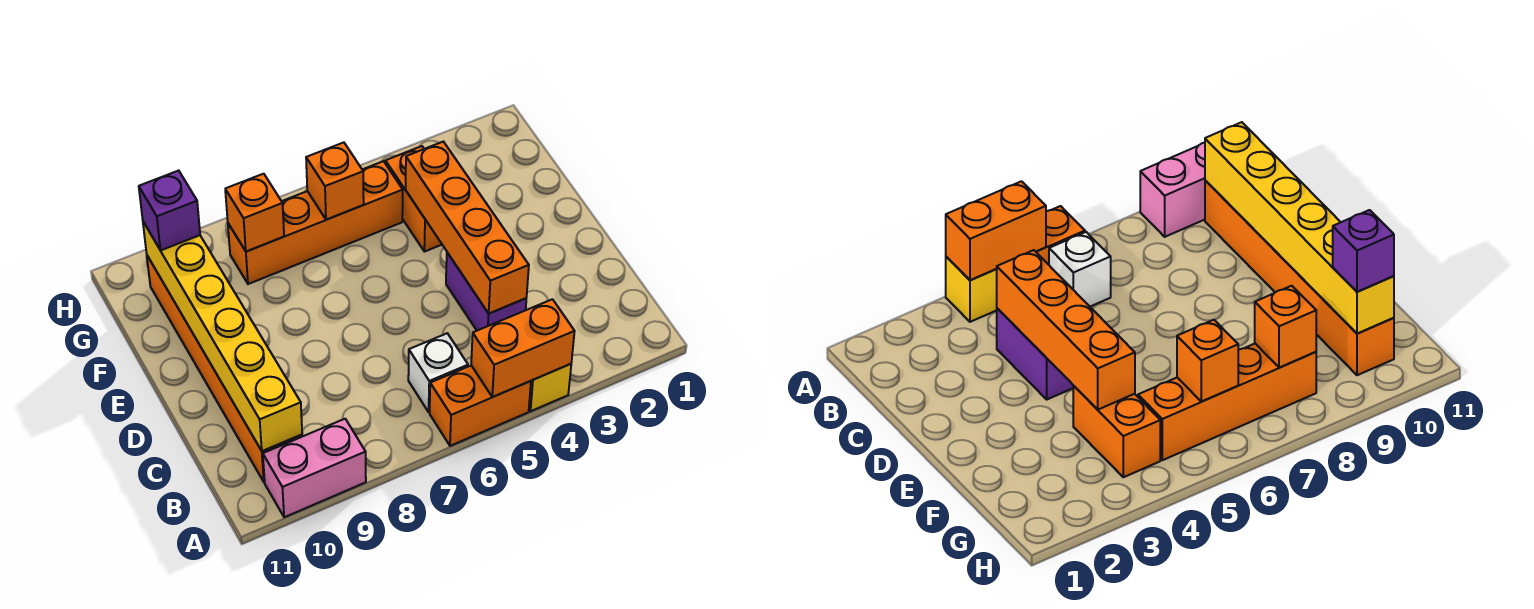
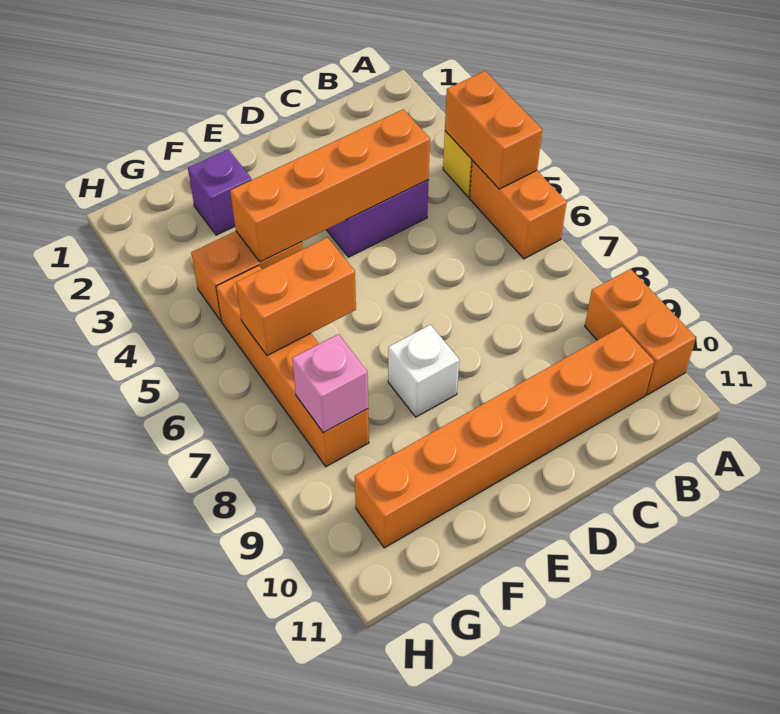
pink 1x2 brick [263,419,366,517] -> orange 1x2 brick [585,269,696,395]
white 1x1 brick [408,333,468,412] -> white 1x1 brick moved to [388,325,459,417]
yellow 1x6 brick [143,222,302,451] -> none
orange 1x1 brick [306,142,364,220] -> orange 1x2 brick [236,237,356,355]
orange 1x1 brick [225,174,284,252] -> pink 1x1 brick [292,334,368,433]
purple 1x1 brick [139,171,200,251] -> purple 1x1 brick moved to [188,149,251,235]

